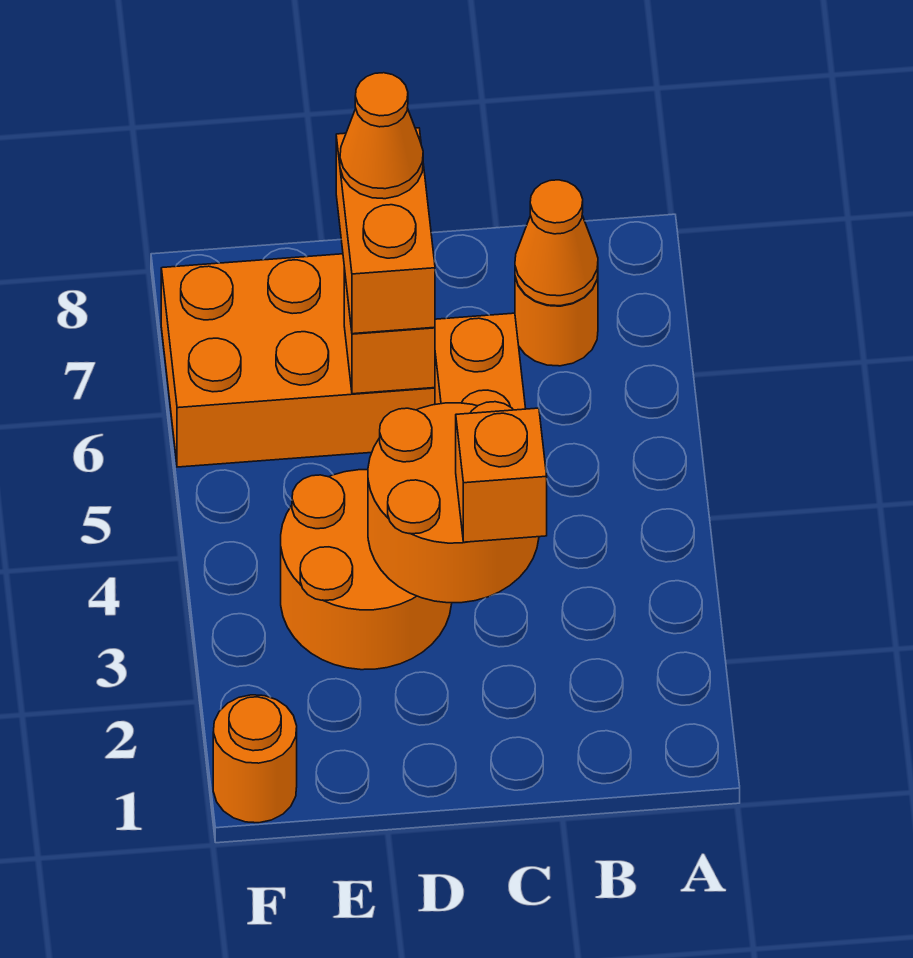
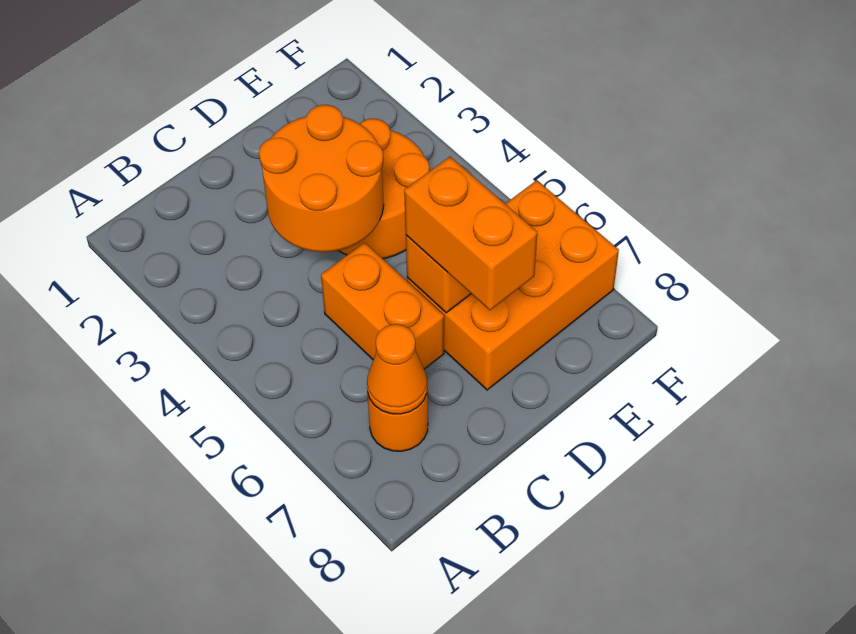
orange 1x1 brick [456,408,547,542] -> none
orange 1x1 cone [340,73,423,199] -> none
orange 1x1 round brick [213,695,297,823] -> none

